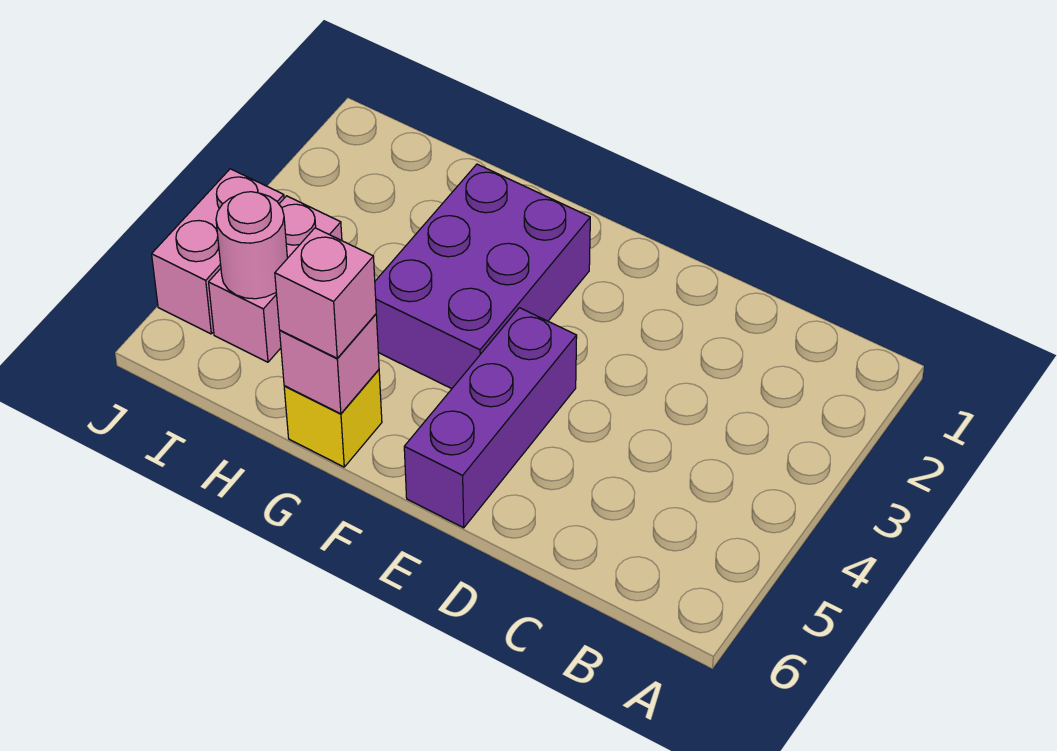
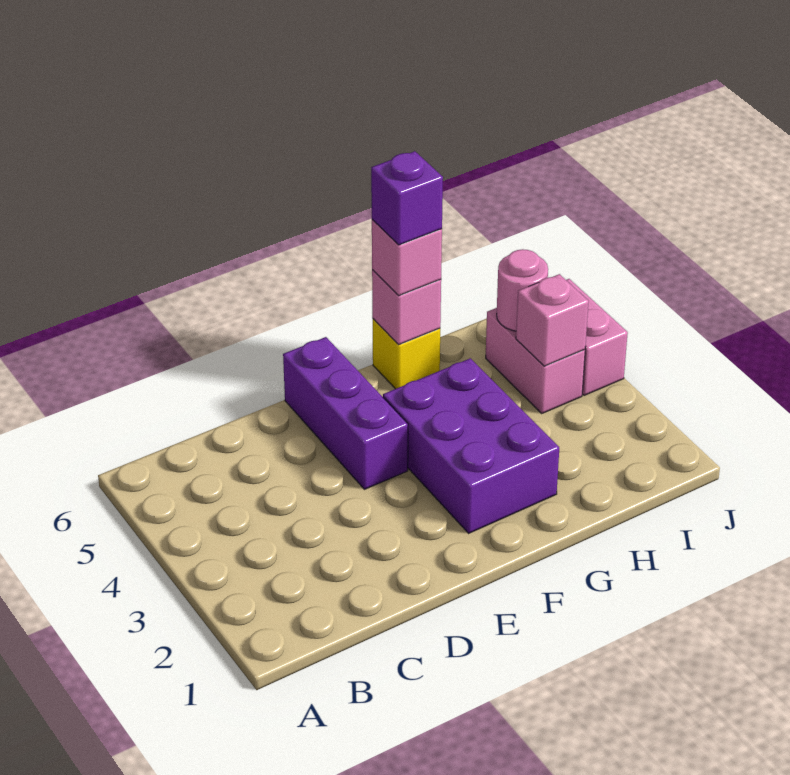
none -> purple 1x1 brick [371,151,443,245]
none -> pink 1x1 brick [516,274,589,366]

